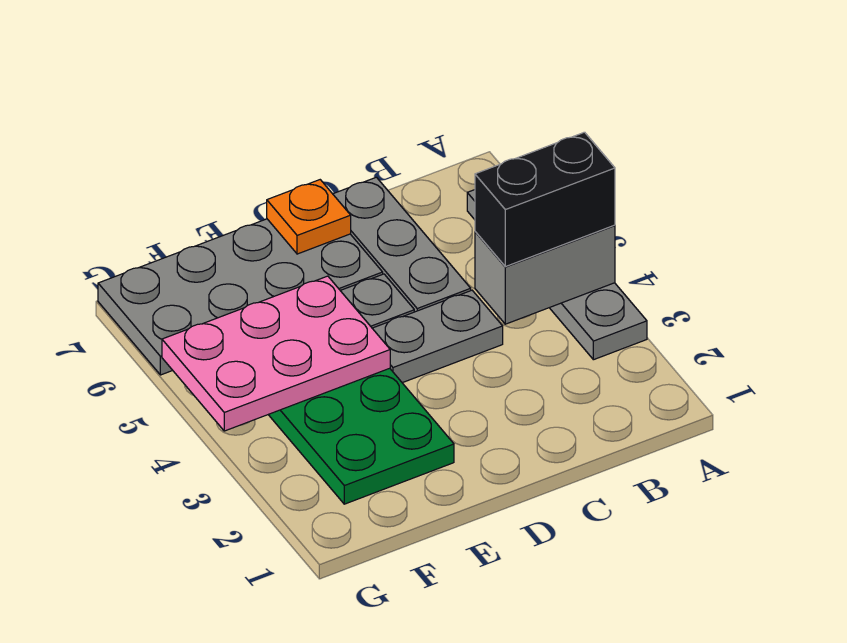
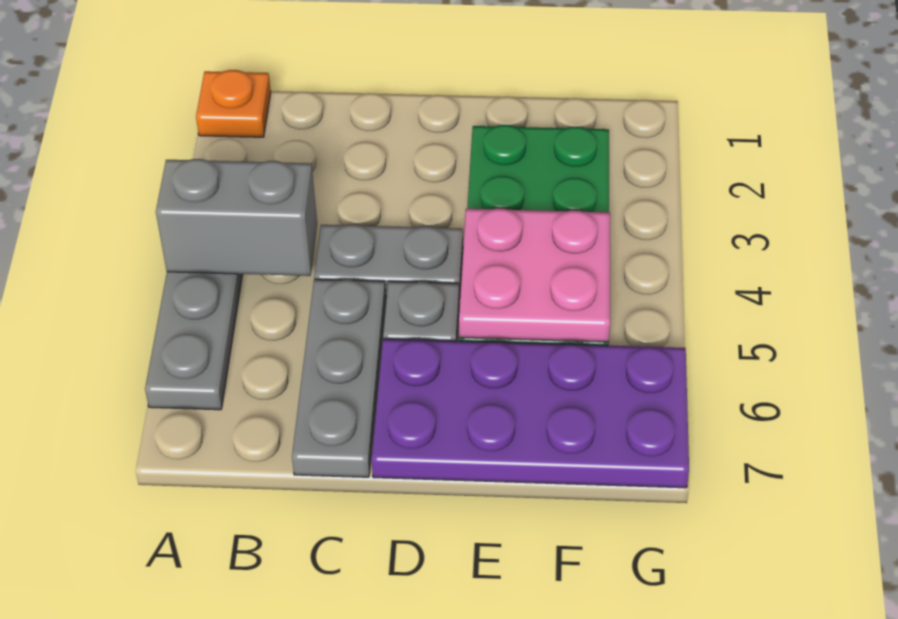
black 1x2 brick [475,132,615,267] -> none
grey 2x4 plate [98,219,383,375] -> purple 2x4 plate [372,339,689,488]
orange 1x1 plate [267,180,351,254] -> orange 1x1 plate moved to [196,70,271,137]
pink 2x3 plate [162,276,390,431] -> pink 2x2 plate [459,208,610,342]

